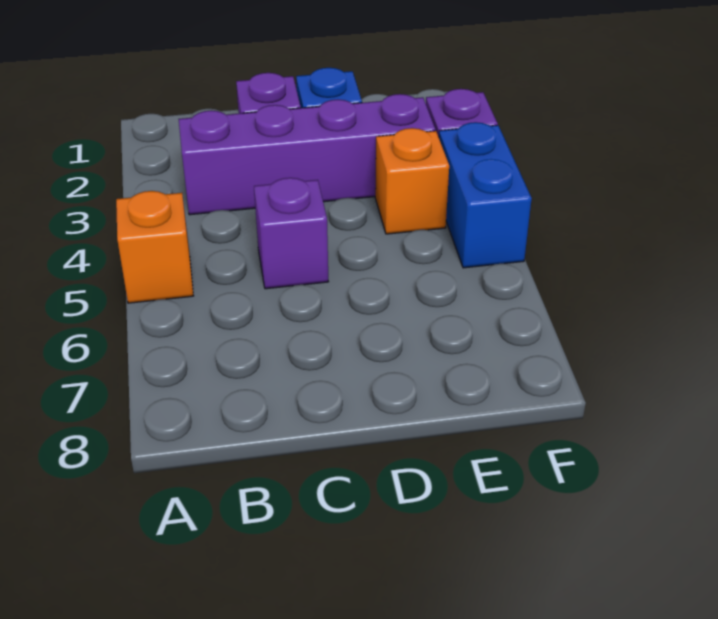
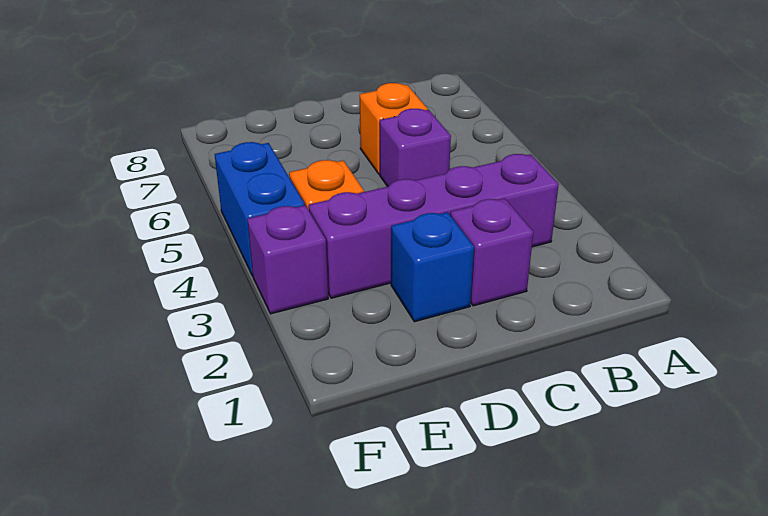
orange 1x1 brick [116,191,193,303] -> orange 1x1 brick moved to [360,83,428,174]

